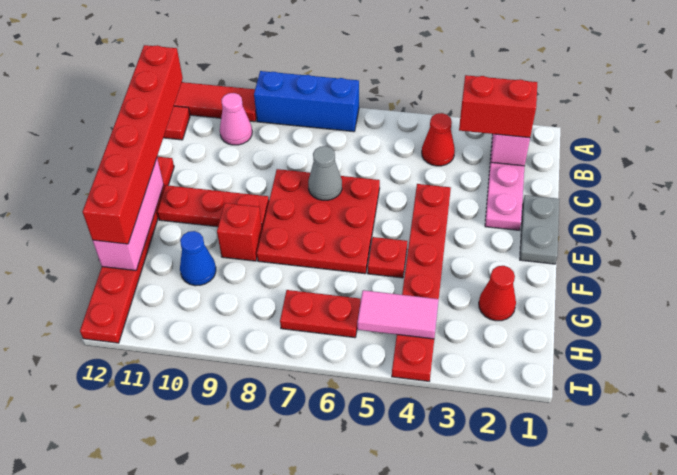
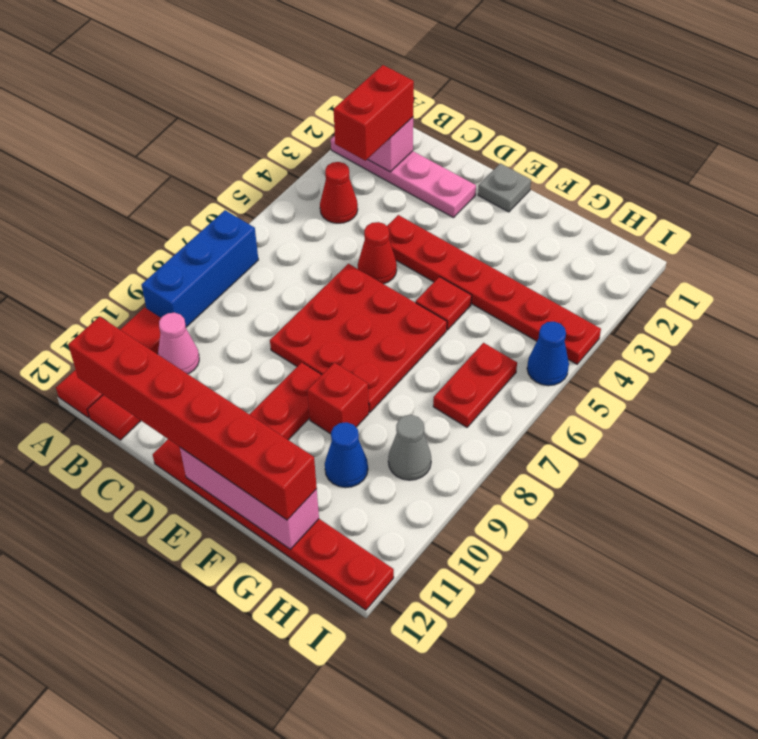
grey 1x2 plate [520,195,559,264] -> grey 1x1 plate [478,163,531,212]
grey 1x1 cone [308,146,342,200] -> grey 1x1 cone moved to [388,415,431,480]
red 1x1 cone [479,266,516,321] -> red 1x1 cone moved to [358,222,397,284]
pink 1x2 tile [357,290,439,339] -> none
none -> blue 1x1 cone [527,322,569,386]

